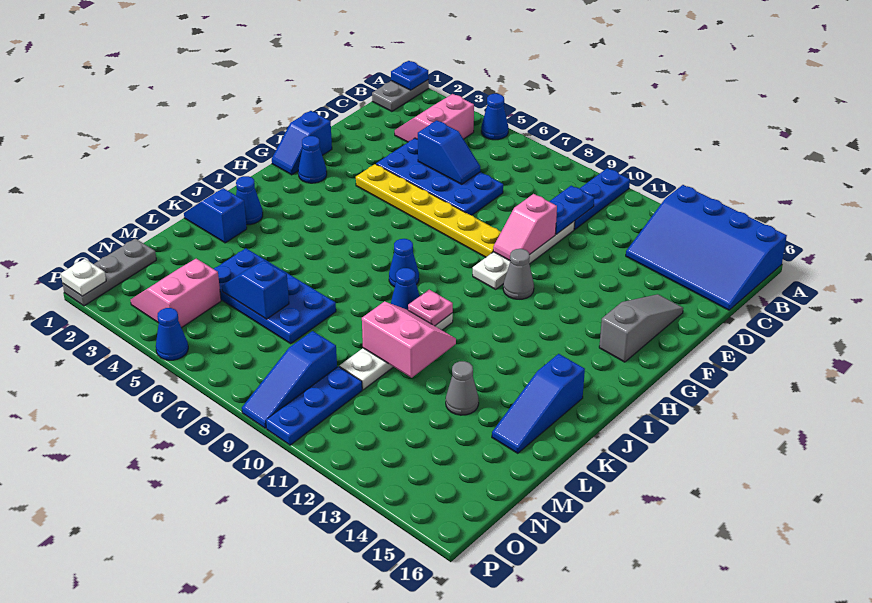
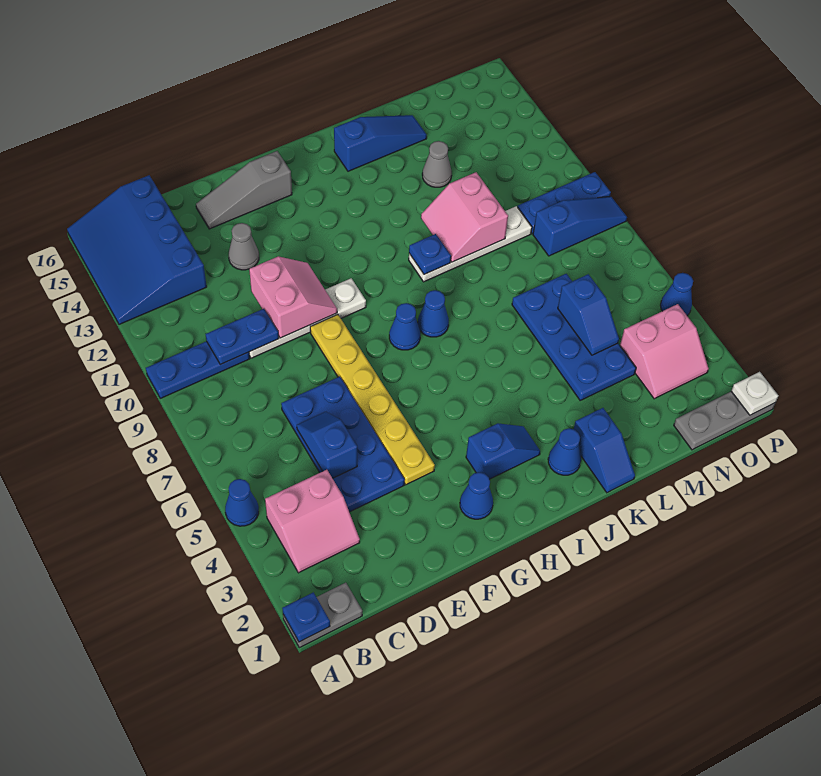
blue 3x4 slope [626,185,787,310] -> blue 3x4 slope turned to [67,175,207,324]
pink 1x2 slope [493,194,557,261] -> pink 2x2 slope [249,257,337,338]
blue 1x2 slope [272,111,332,175] -> blue 1x2 slope moved to [466,423,540,479]
grey 1x1 cone [503,249,534,299] -> grey 1x1 cone moved to [229,223,259,270]
blue 1x1 cone [391,268,419,310] -> blue 1x1 cone moved to [389,303,420,350]
pink 1x1 plate [408,290,453,326] -> blue 1x1 plate [409,234,451,274]

